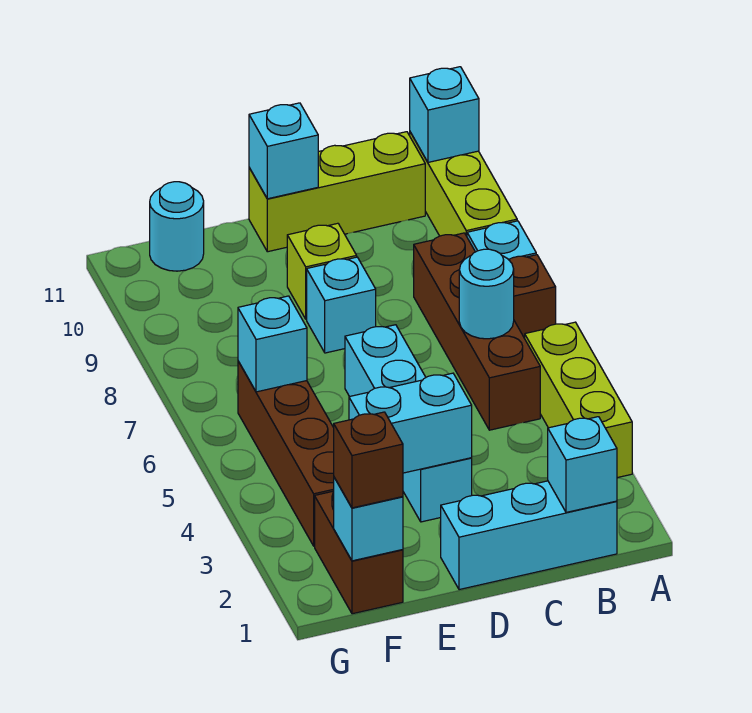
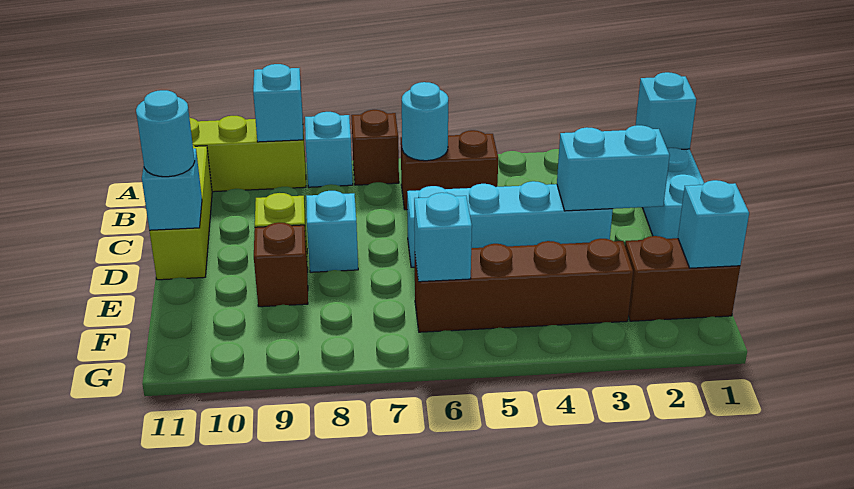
lime 1x3 brick [525,322,632,478] -> none
cyan 1x1 brick [410,67,479,162] -> cyan 1x1 brick moved to [253,64,303,142]
brown 1x4 brick [414,233,540,430] -> brown 1x2 brick [401,130,498,210]
cyan 1x2 brick [349,373,472,473] -> cyan 1x2 brick turned to [557,125,670,211]
brown 1x1 brick [334,412,403,508] -> brown 1x1 brick moved to [254,223,308,307]
cyan 1x1 round brick [150,182,204,271] -> cyan 1x1 round brick moved to [136,90,195,177]

